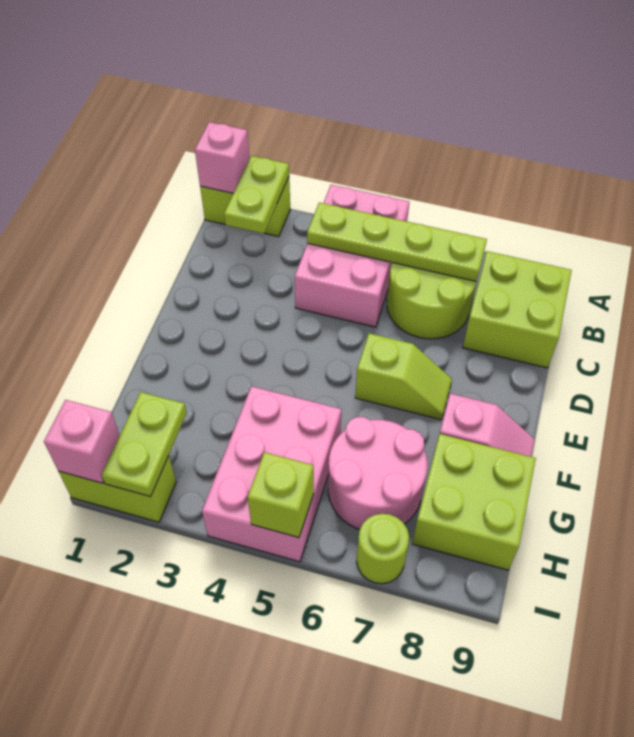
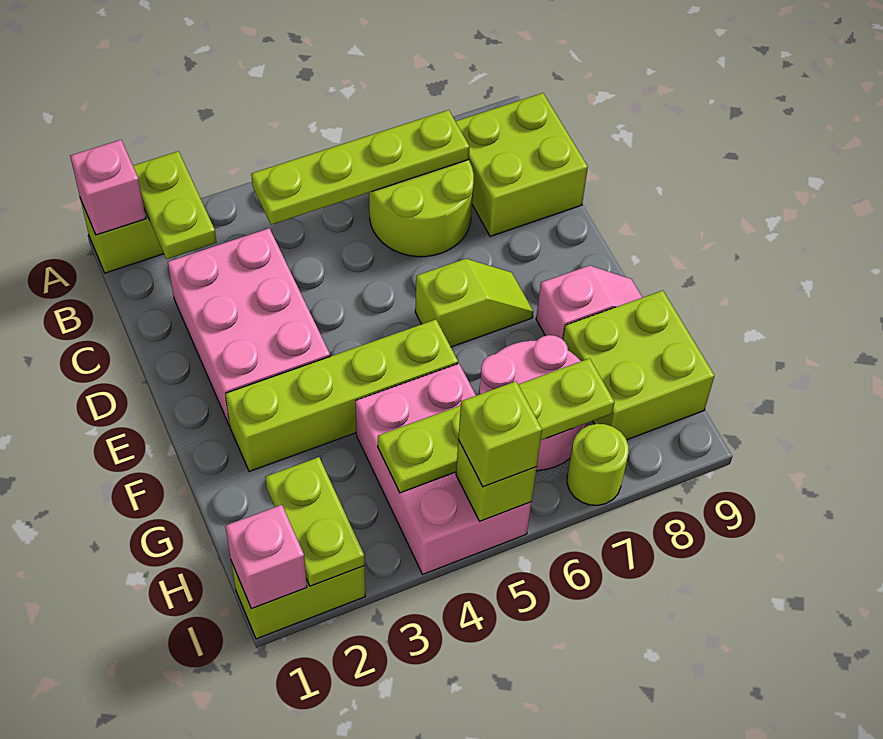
pink 2x3 brick [295,185,409,327] -> pink 2x3 brick moved to [168,228,330,426]
none -> lime 1x4 brick [225,320,458,472]
none -> lime 1x4 plate [378,358,614,493]
none -> lime 1x1 brick [458,381,542,487]

